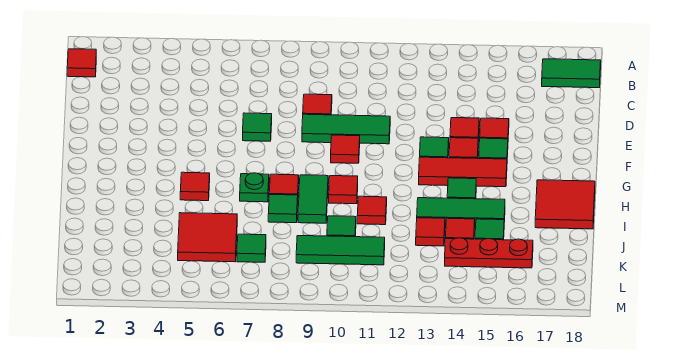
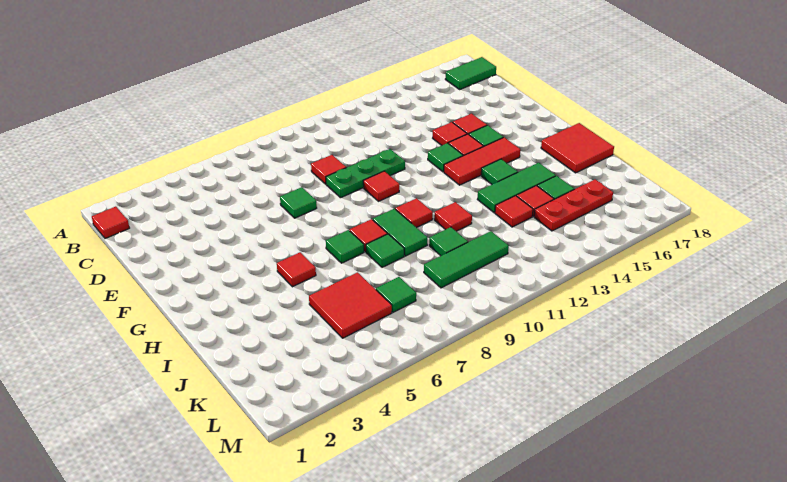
green 1x3 tile [302,114,390,144] -> green 1x3 plate [326,149,405,198]
green 1x1 plate [240,173,269,202] -> green 1x1 tile [326,230,364,263]

